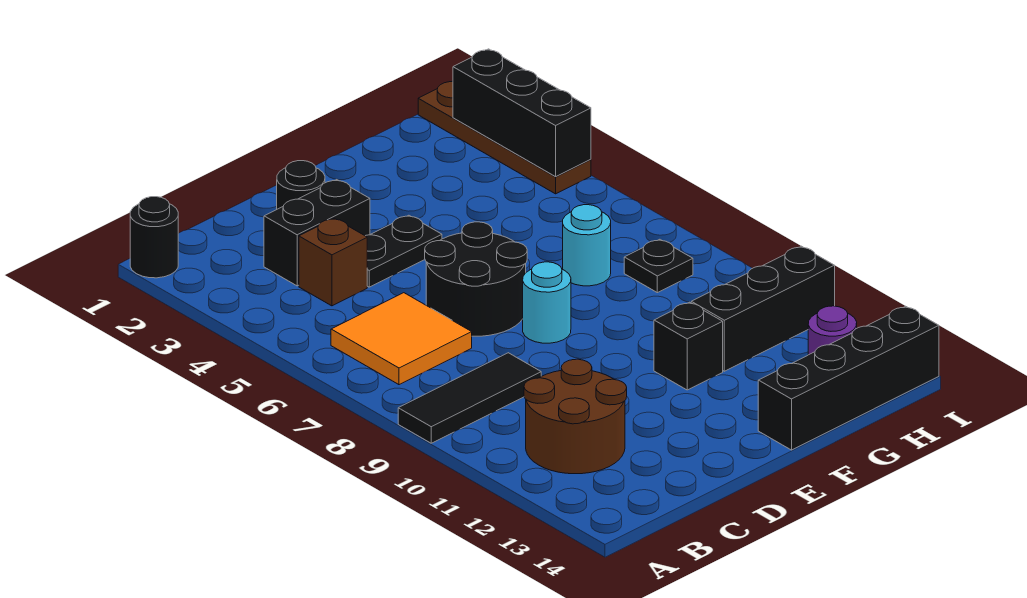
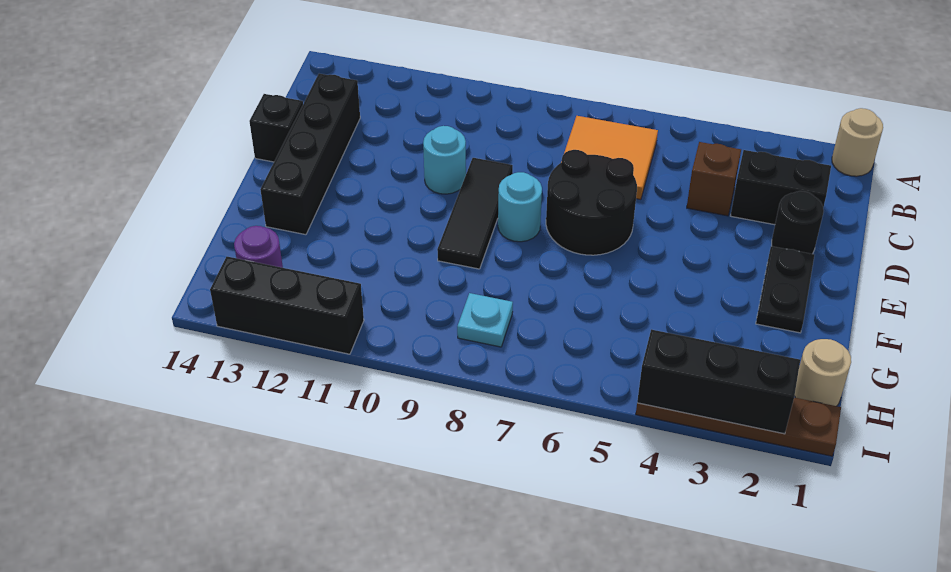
black 1x1 round brick [130,197,178,278] -> tan 1x1 round brick [832,108,883,176]
black 1x3 tile [398,353,541,443] -> black 1x3 tile moved to [437,158,513,269]
brown 2x2 round brick [524,359,627,474] -> none
black 1x2 brick [264,179,370,286] -> black 1x2 brick turned to [731,150,831,225]
black 1x2 plate [366,215,442,287] -> black 1x2 plate moved to [756,246,814,333]
black 1x1 brick [654,302,723,390] -> black 1x1 brick moved to [249,94,303,162]
black 1x4 brick [758,306,939,450] -> black 1x4 brick moved to [260,74,360,235]
cyan 1x1 round brick [563,205,611,286] -> cyan 1x1 round brick moved to [423,126,466,194]
black 1x3 brick [691,246,835,371] -> black 1x3 brick turned to [210,256,364,354]
none -> tan 1x1 round brick [795,339,851,406]
black 1x1 plate [624,239,693,293] -> cyan 1x1 plate [457,293,513,347]

